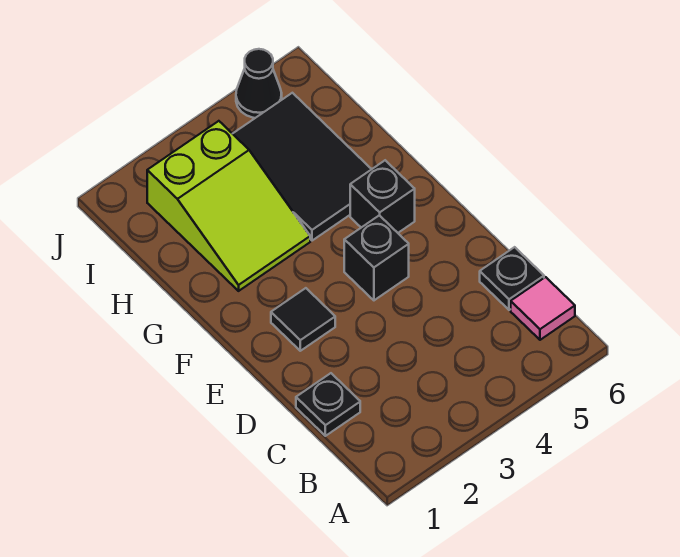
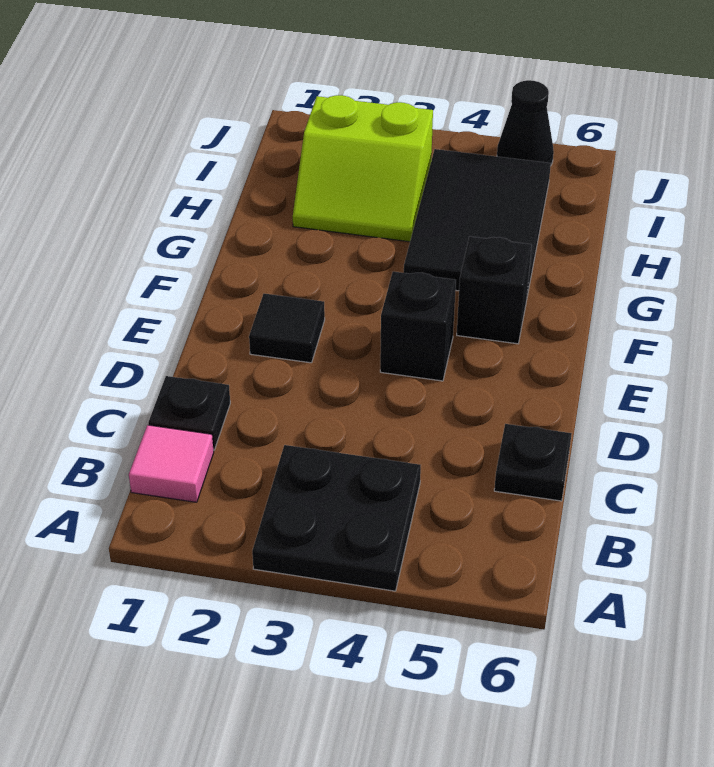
none -> black 2x2 plate [252,445,421,591]
pink 1x1 tile [511,277,575,340] -> pink 1x1 tile moved to [129,425,214,502]
lime 2x3 slope [147,121,310,291] -> lime 2x2 slope [293,95,433,242]

